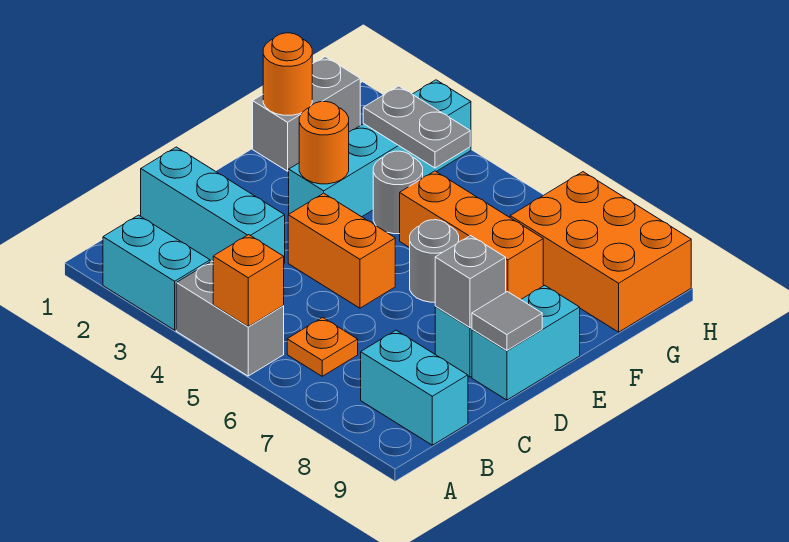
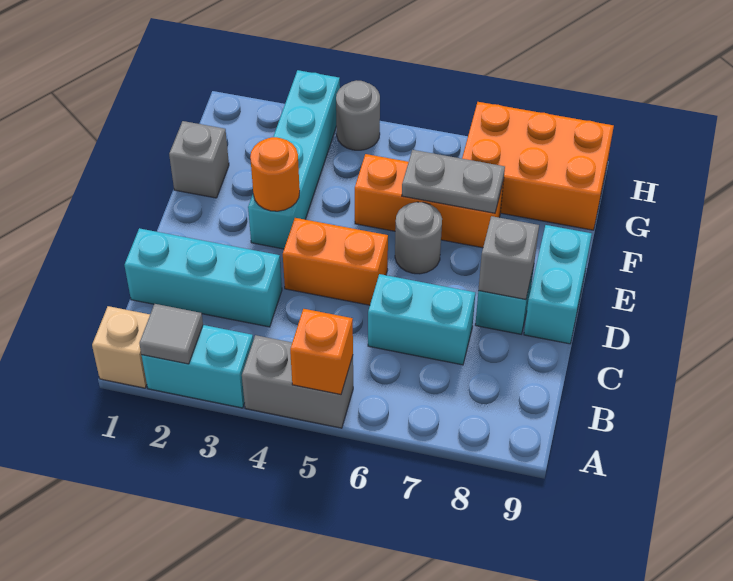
none -> tan 1x1 brick [92,306,150,388]
orange 1x1 plate [287,317,358,376] -> none
cyan 1x2 brick [361,330,468,445] -> cyan 1x2 brick moved to [368,274,475,365]
grey 1x1 tile [472,292,542,351] -> grey 1x1 tile moved to [139,304,203,364]
grey 1x2 brick [253,57,360,171] -> grey 1x1 brick [169,121,229,198]
orange 1x1 round brick [263,33,312,115] -> none
grey 1x1 round brick [373,151,423,234] -> grey 1x1 round brick moved to [336,80,380,150]
grey 1x2 plate [363,86,470,168] -> grey 1x2 plate moved to [402,150,505,213]

